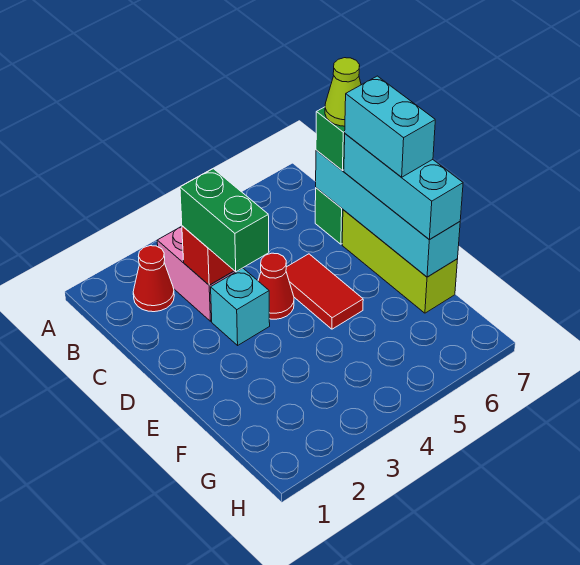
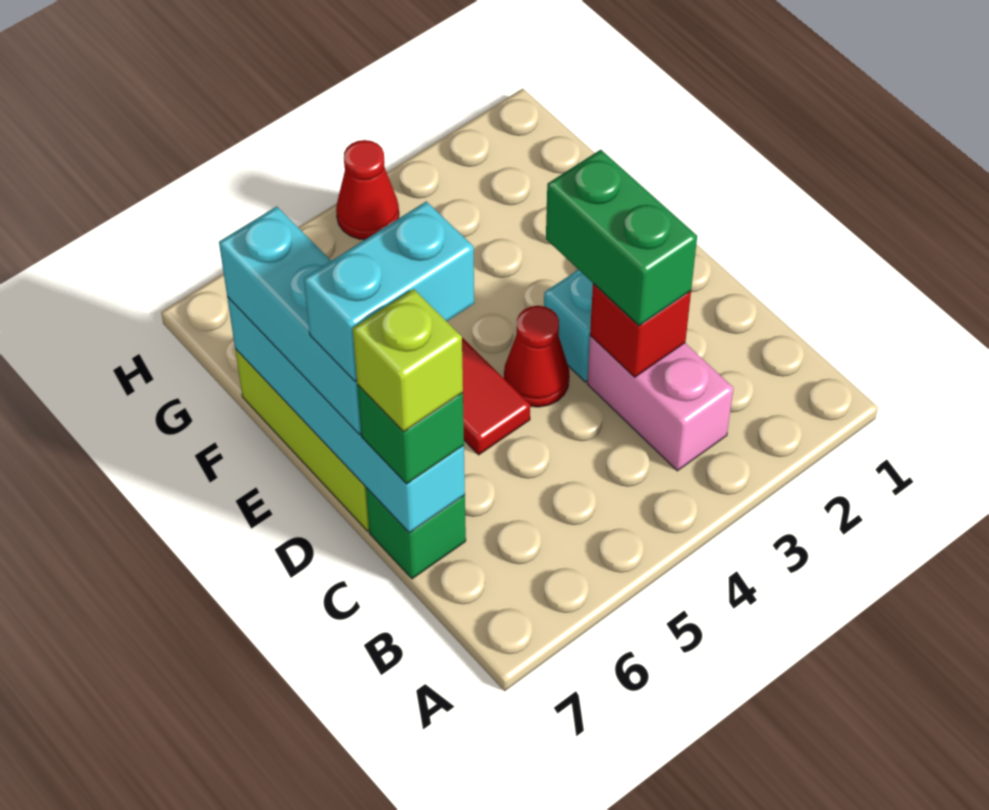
red 1x1 cone [133,246,174,312] -> red 1x1 cone moved to [336,140,399,240]
lime 1x1 cone [325,58,361,126] -> lime 1x1 brick [353,289,463,432]
cyan 1x2 brick [345,76,435,177] -> cyan 1x2 brick turned to [304,201,474,381]

